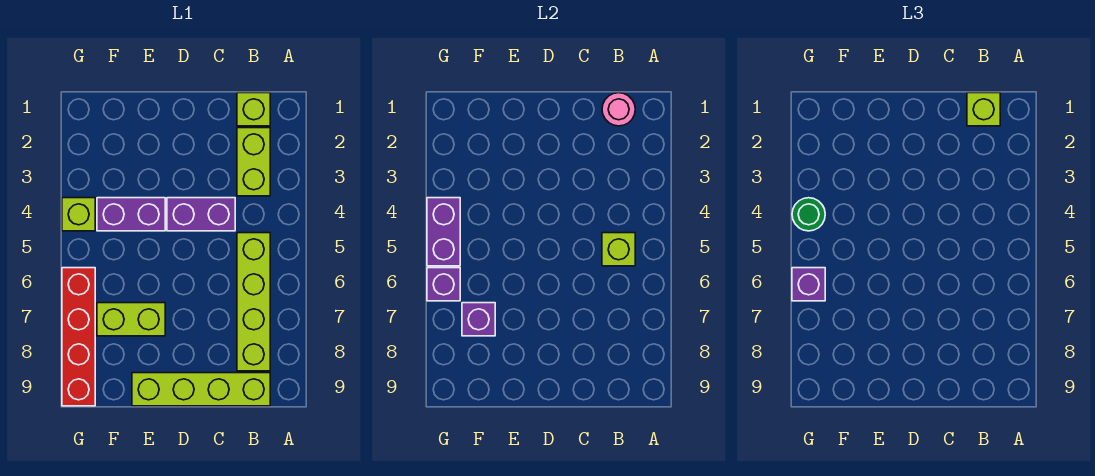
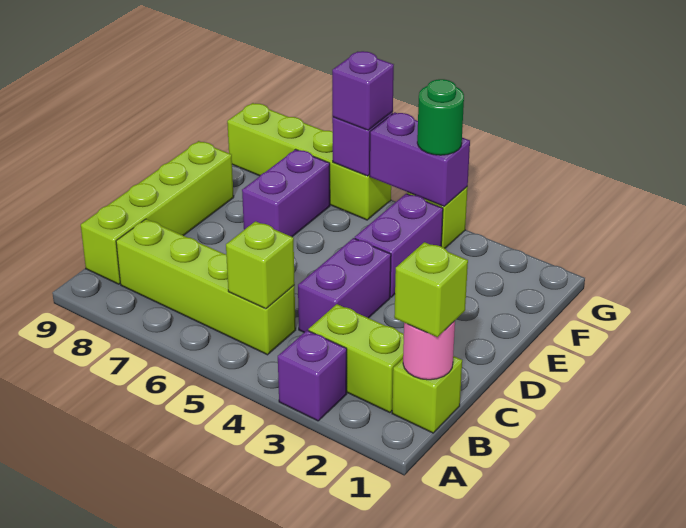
lime 1x2 brick [97,303,165,336] -> purple 1x2 brick [242,149,330,237]
purple 1x1 brick [462,303,495,336] -> purple 1x1 brick moved to [278,330,347,421]
red 1x4 brick [62,268,95,406] -> lime 1x4 brick [227,103,391,220]

